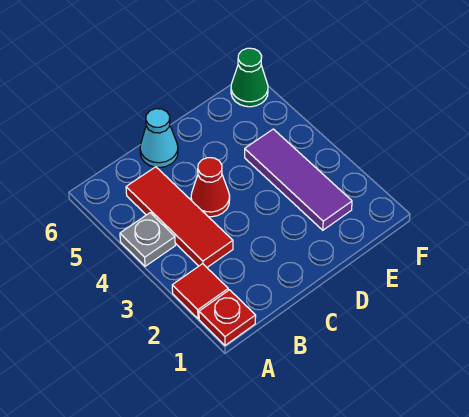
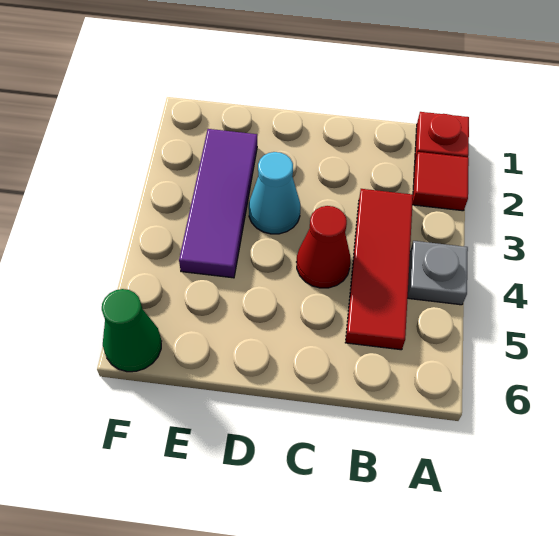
cyan 1x1 cone [140,109,178,168] -> cyan 1x1 cone moved to [249,152,300,234]

